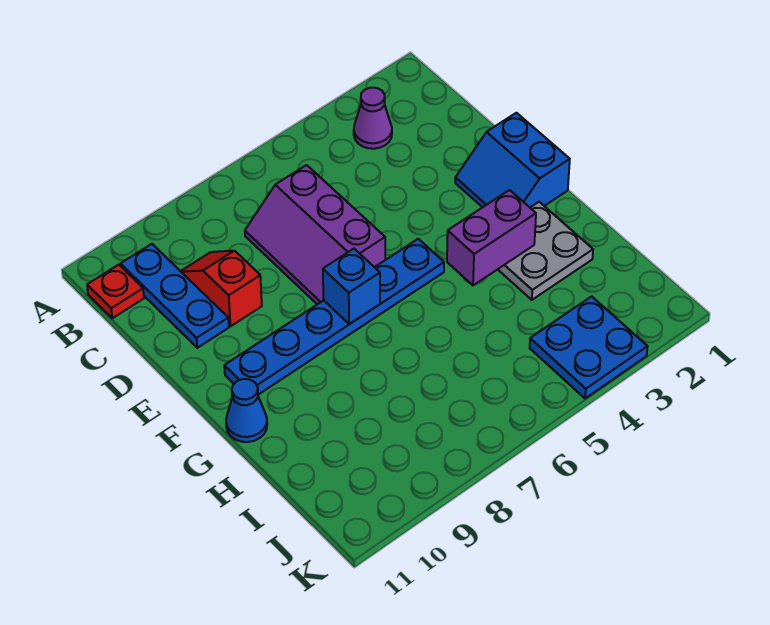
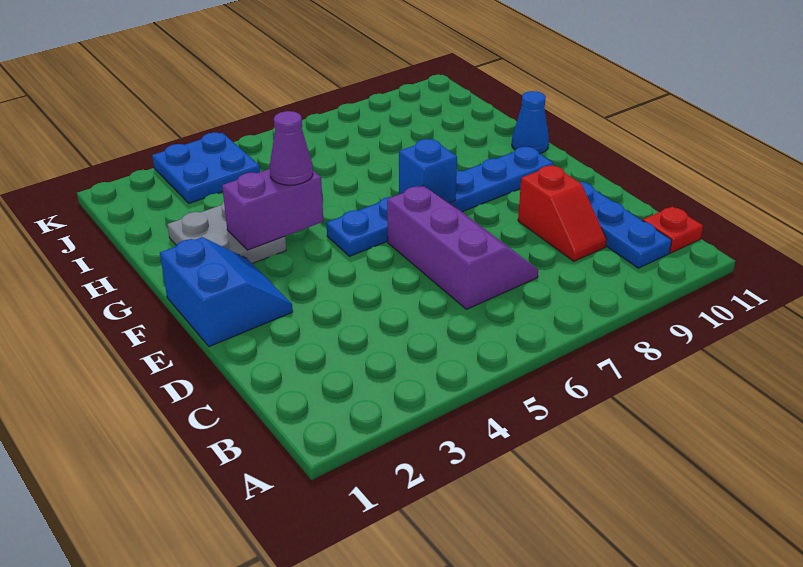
purple 1x1 cone [354,88,392,149] -> purple 1x1 cone moved to [270,111,313,185]

